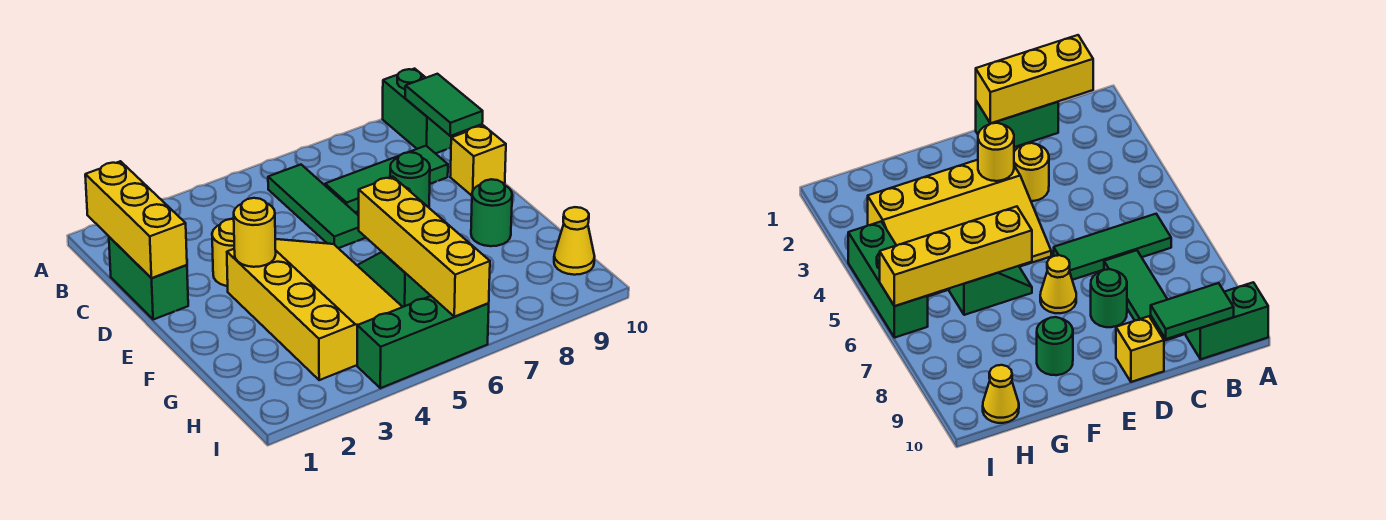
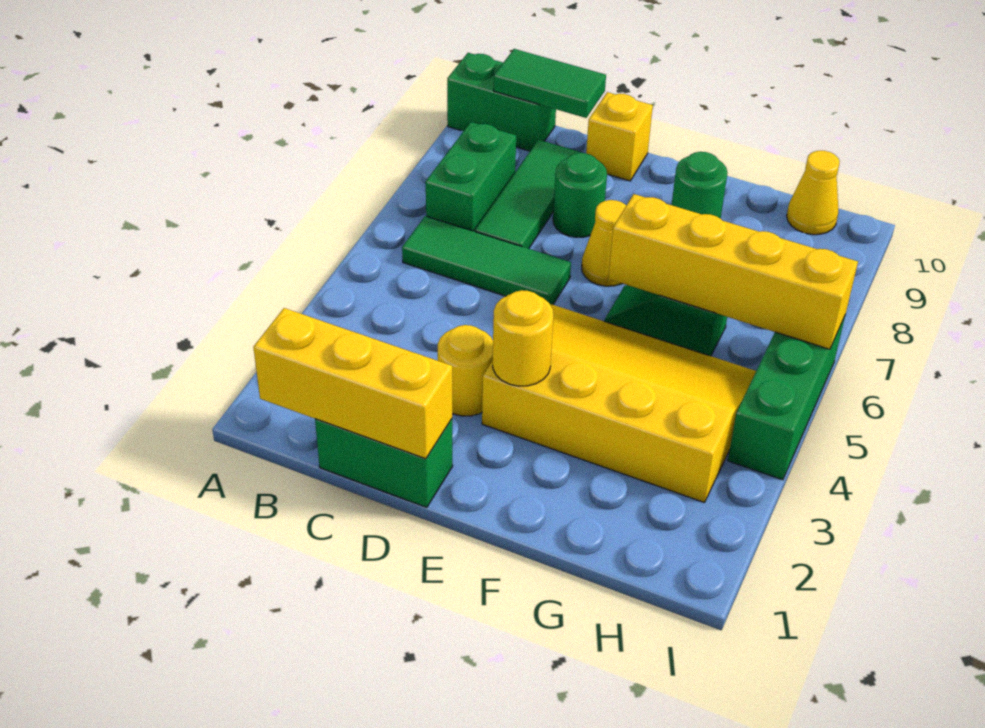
none -> green 1x2 brick [426,122,516,231]

